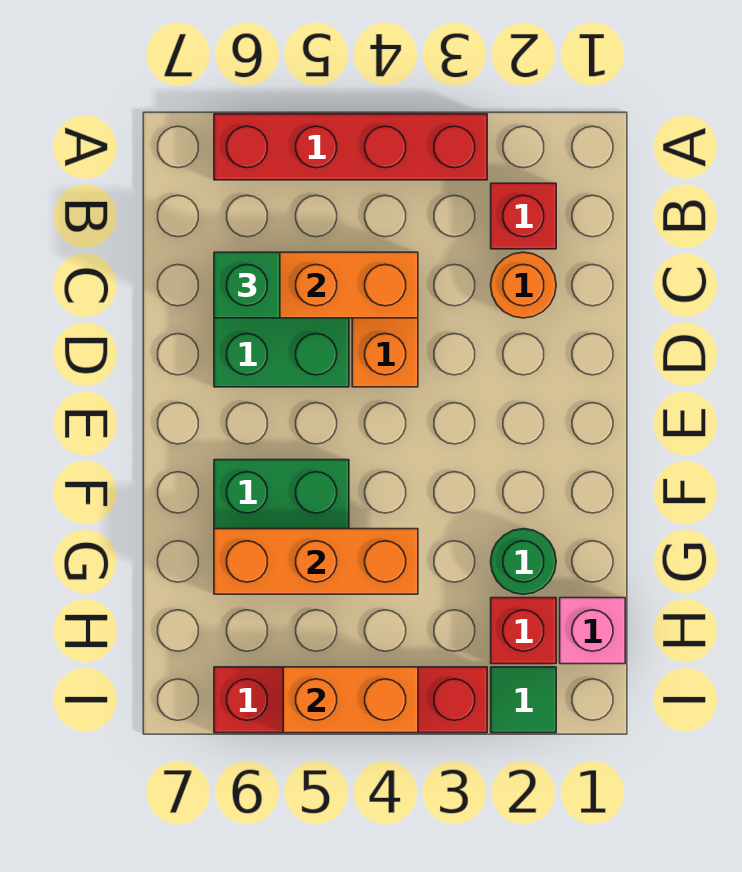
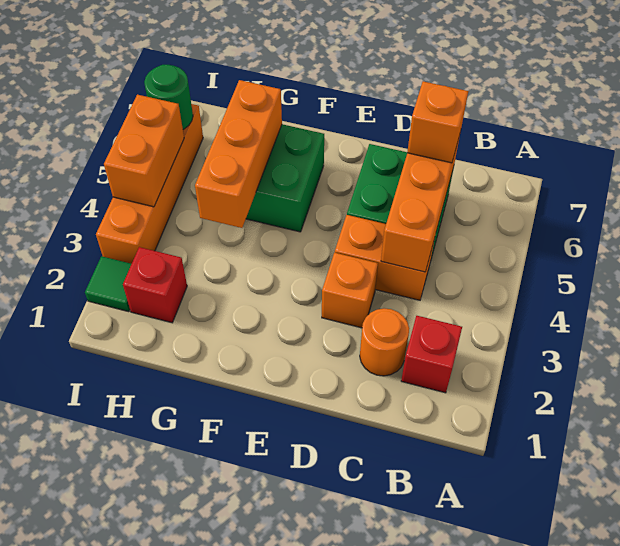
red 1x4 brick [214,114,487,180] -> none
green 1x1 brick [214,252,280,318] -> orange 1x1 brick [407,81,468,163]
none -> orange 1x1 brick [322,253,378,328]
green 1x1 round brick [491,529,556,594] -> green 1x1 round brick moved to [144,65,193,129]
pink 1x1 brick [560,598,625,664] -> none
red 1x4 brick [214,667,487,733] -> orange 1x4 brick [96,104,203,264]

